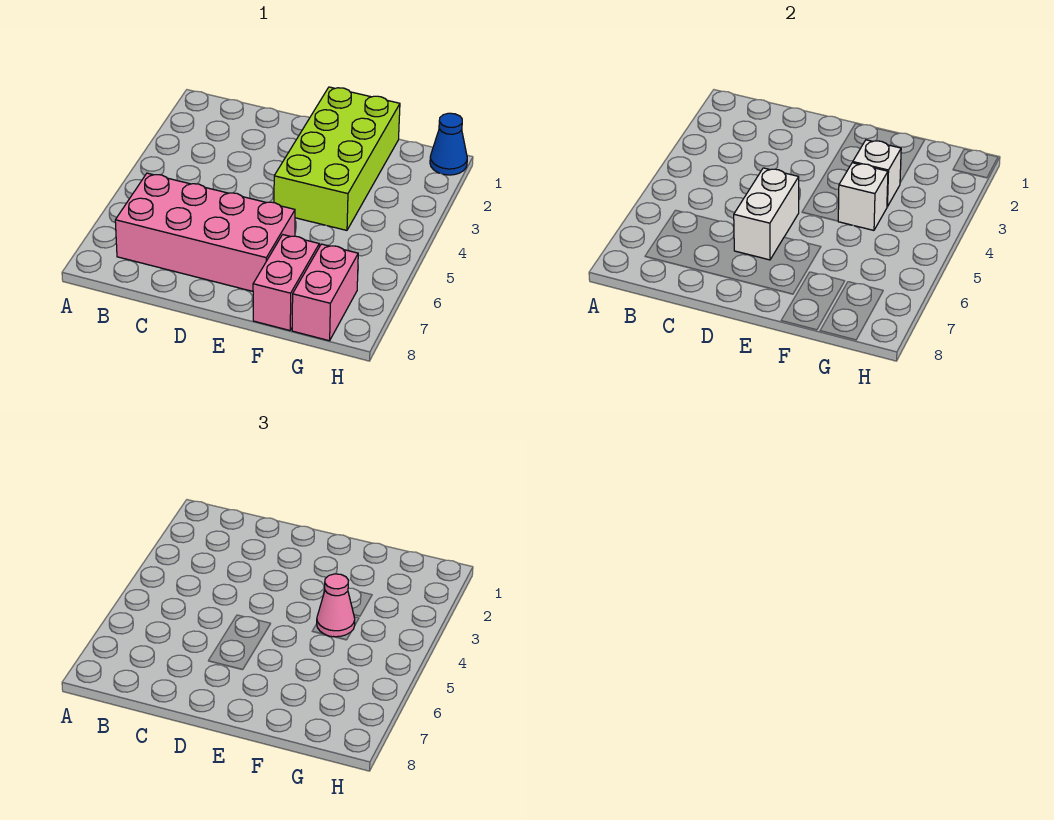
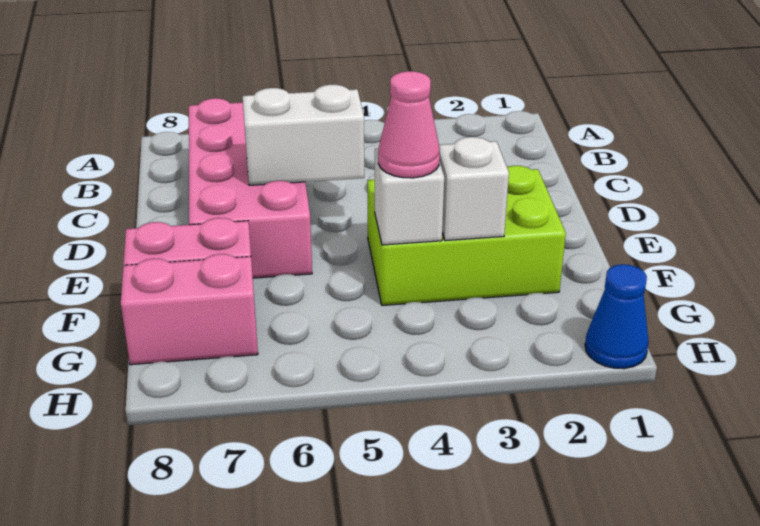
lime 2x4 brick [274,87,400,230] -> lime 2x3 brick [367,166,566,306]

